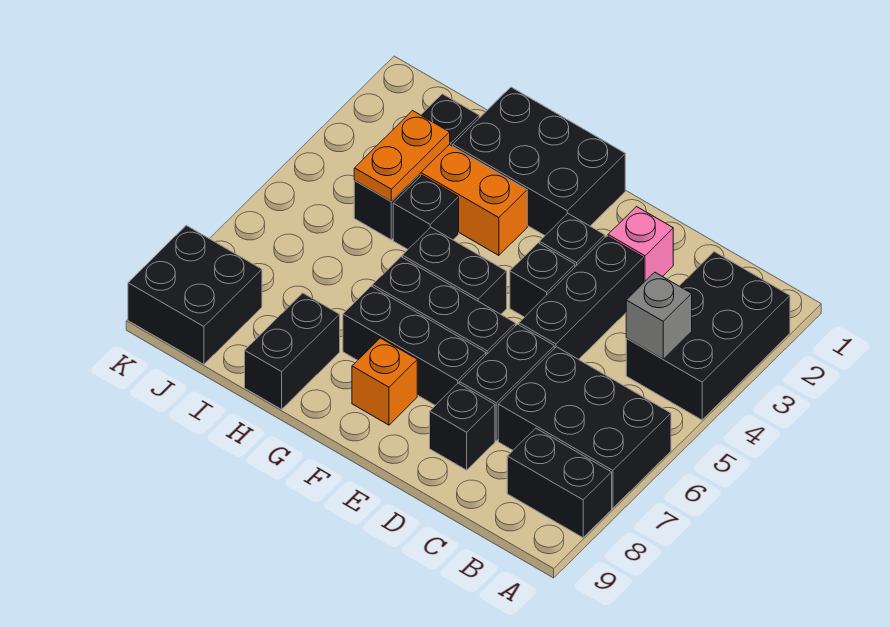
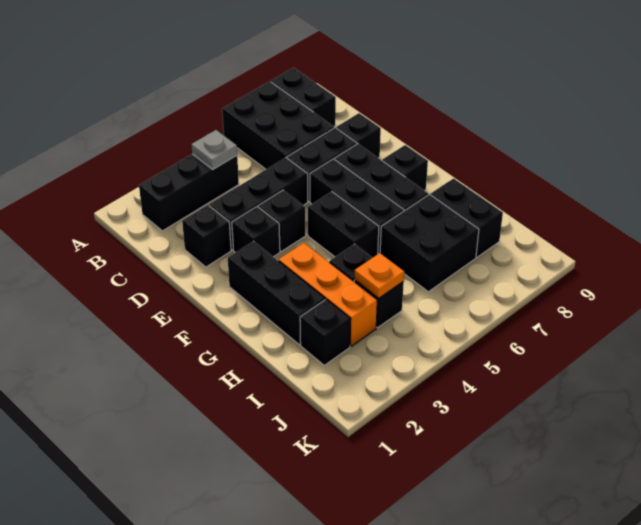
black 2x3 brick [626,252,790,420] -> black 1x3 brick [139,154,239,231]
grey 1x1 brick [626,272,692,359] -> grey 1x1 plate [191,130,237,169]
pink 1x1 brick [608,207,673,282] -> black 1x1 brick [182,205,231,267]
black 2x3 brick [453,87,625,235] -> black 1x3 brick [228,241,325,345]
orange 1x1 brick [352,338,417,425] -> black 1x1 brick [382,145,428,191]
black 1x2 brick [245,293,340,409] -> black 1x2 brick turned to [431,178,503,257]
orange 1x2 plate [354,111,450,202] -> orange 1x1 plate [354,253,404,298]
black 2x2 brick [128,225,262,364] -> black 2x2 brick moved to [380,194,479,292]

